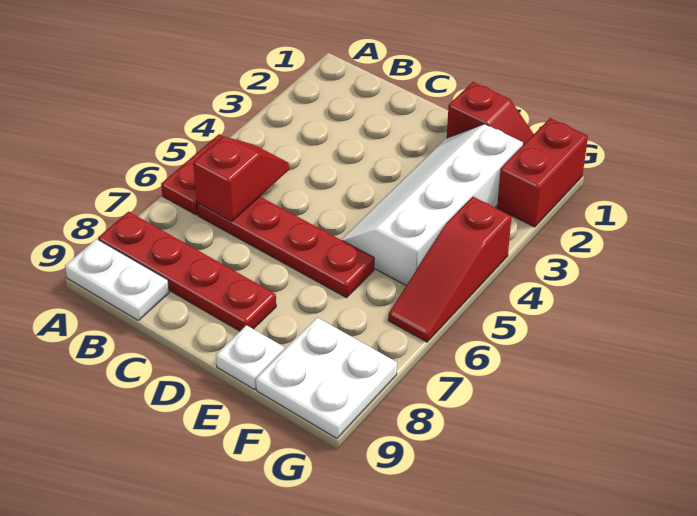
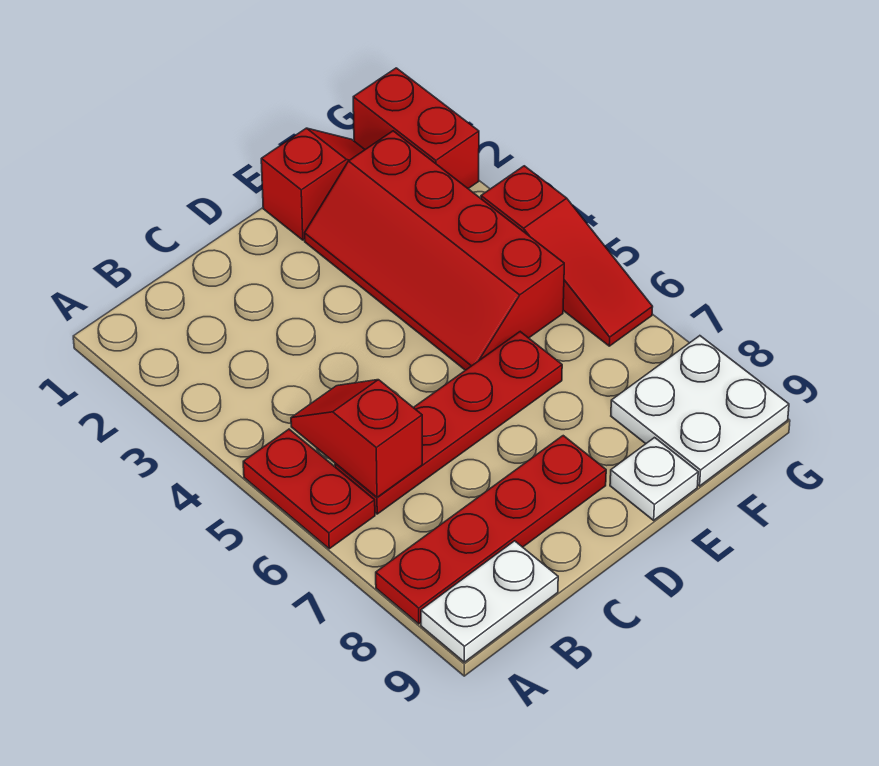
white 2x4 slope [341,124,523,285] -> red 2x4 slope [305,131,564,370]

